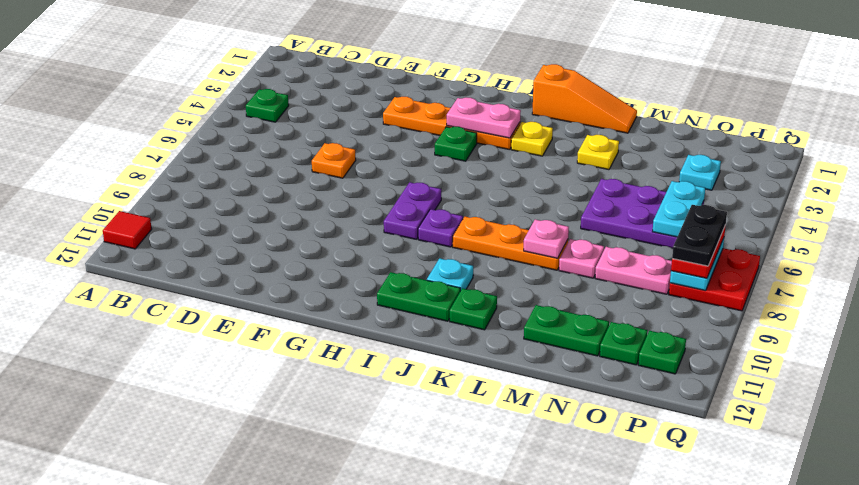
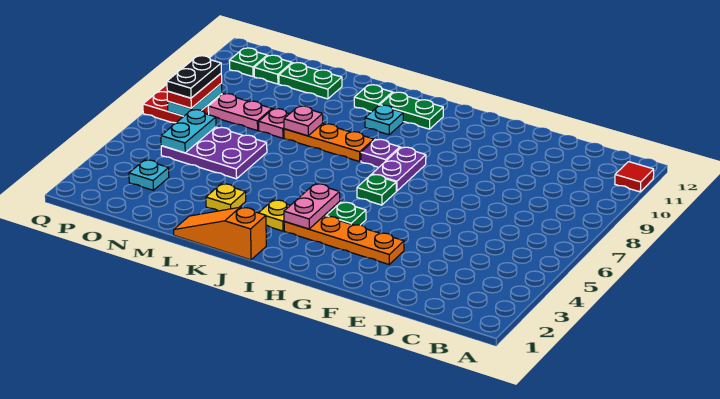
green 1x1 plate [246,89,289,122] -> green 1x1 plate moved to [357,174,396,205]
orange 1x1 plate [312,143,356,178] -> none
pink 1x2 plate [447,98,521,138] -> pink 1x2 plate turned to [284,184,340,229]

